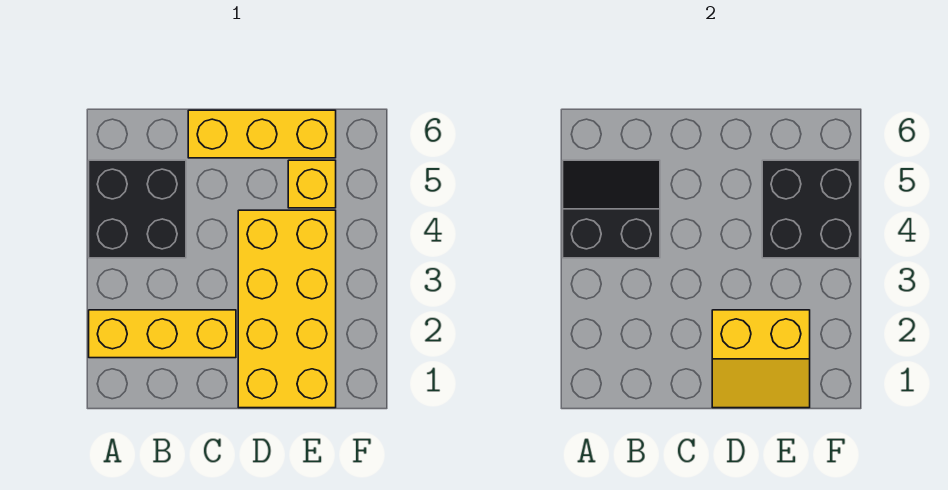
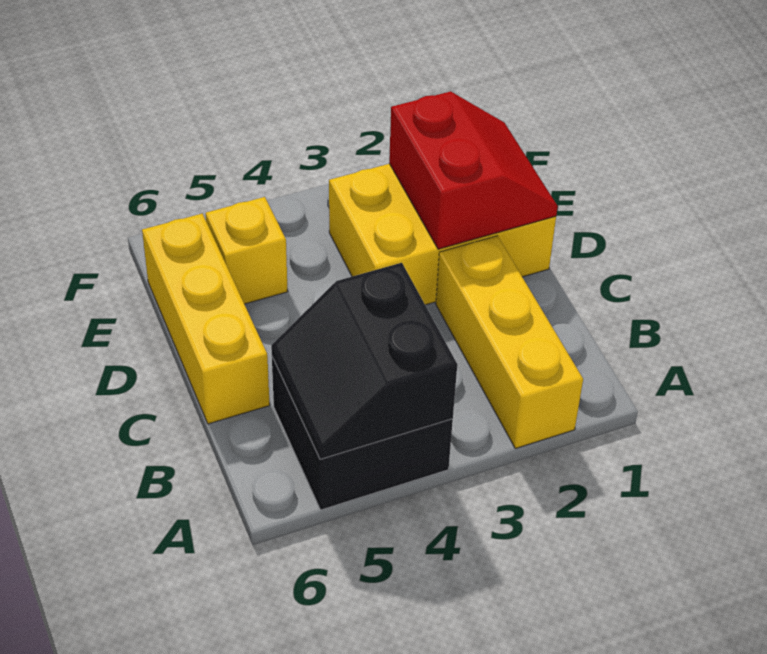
yellow 2x4 brick [238,210,336,408] -> yellow 2x3 brick [329,164,556,305]
yellow 2x2 slope [712,310,810,408] -> red 2x2 slope [389,91,558,249]
black 2x2 brick [762,160,860,258] -> none

